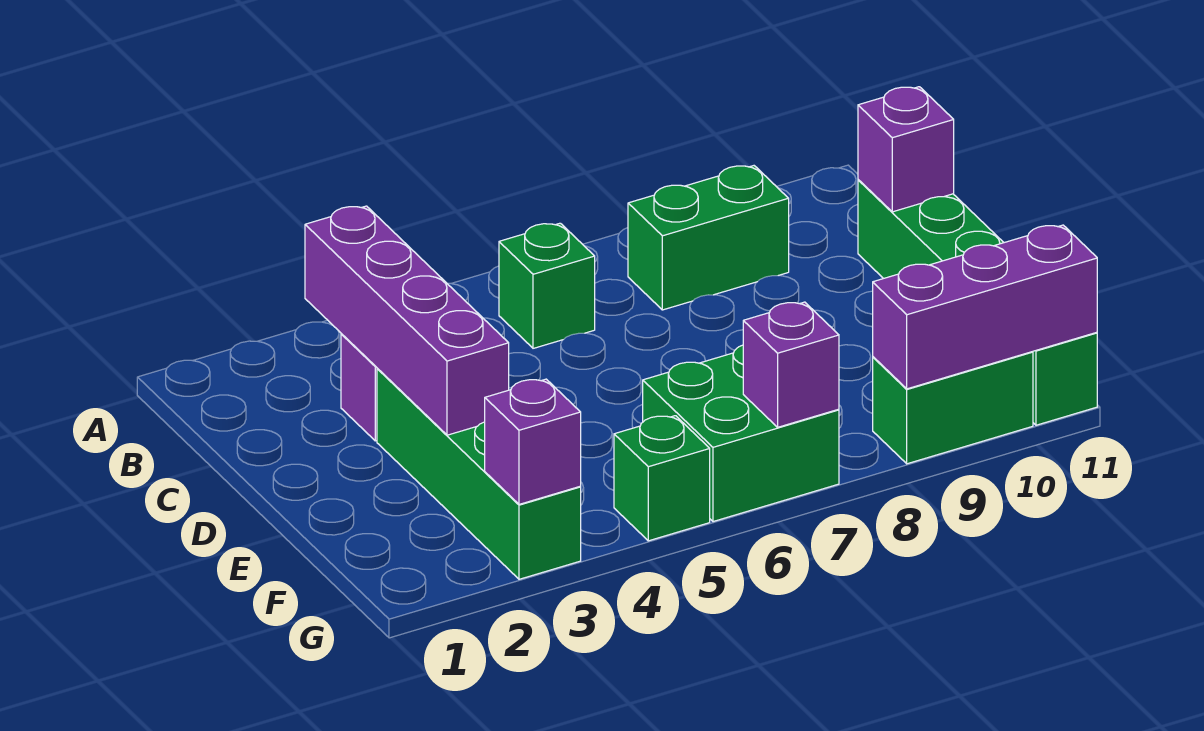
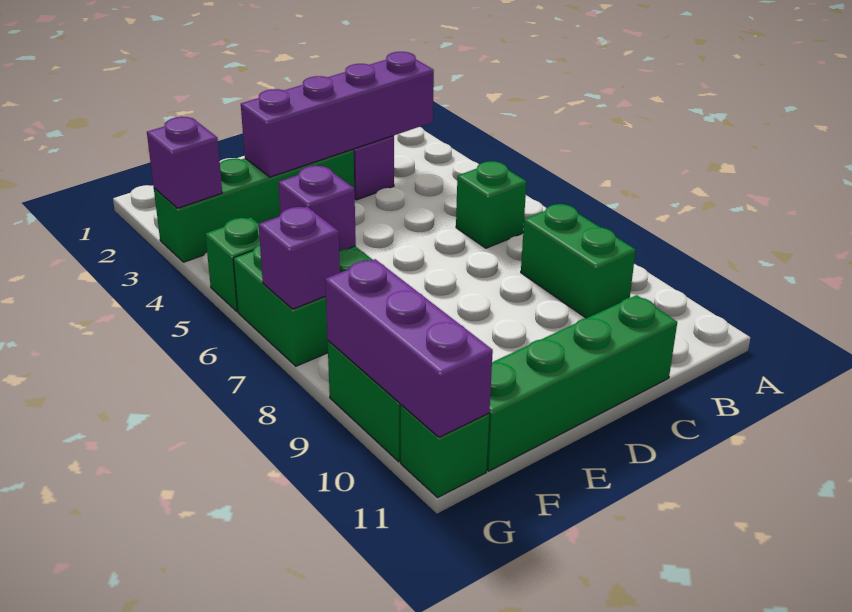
purple 1x1 brick [858,87,954,212] -> purple 1x1 brick moved to [278,166,356,251]

